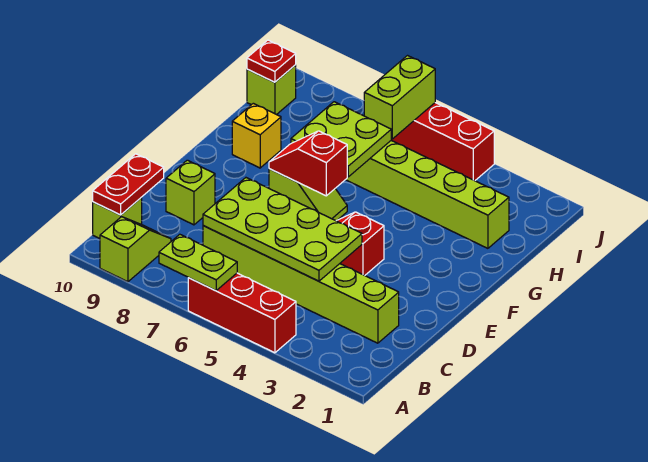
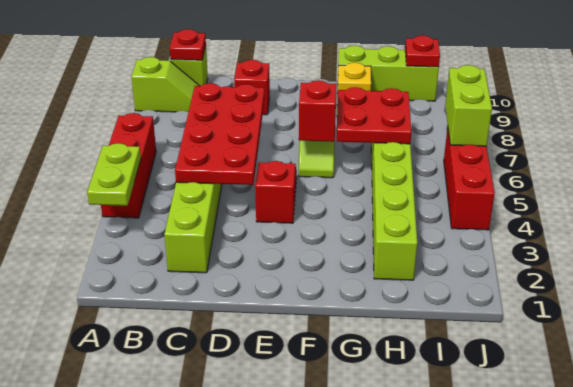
lime 1x2 plate [159,234,237,291] -> lime 1x2 plate moved to [87,143,141,206]
red 1x2 plate [93,154,164,215] -> red 1x1 plate [170,29,206,60]
lime 2x4 plate [203,178,362,281] -> red 2x4 plate [175,83,265,185]
lime 1x1 brick [166,160,215,225] -> red 1x1 brick [234,60,270,115]
lime 2x2 plate [291,102,391,177] -> red 2x2 plate [337,87,411,144]
lime 1x2 brick [364,56,435,139] -> lime 1x2 brick turned to [445,65,492,146]
lime 1x1 brick [247,65,296,115] -> lime 1x3 brick [337,45,439,101]

